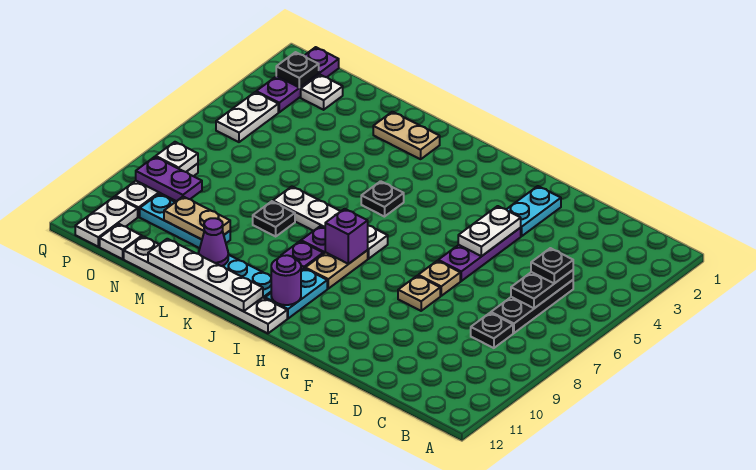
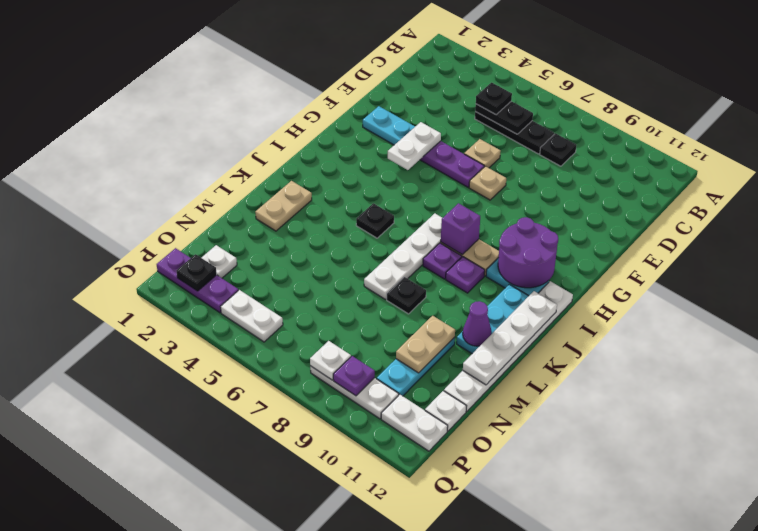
white 1x2 plate [458,206,521,256] -> white 1x2 plate turned to [388,122,441,170]
tan 1x1 plate [398,276,440,311] -> tan 1x1 plate moved to [464,139,501,168]
purple 1x1 round brick [271,255,301,305] -> purple 2x2 round brick [498,217,558,288]
purple 1x2 plate [136,157,202,201] -> purple 1x1 plate [333,356,375,396]

